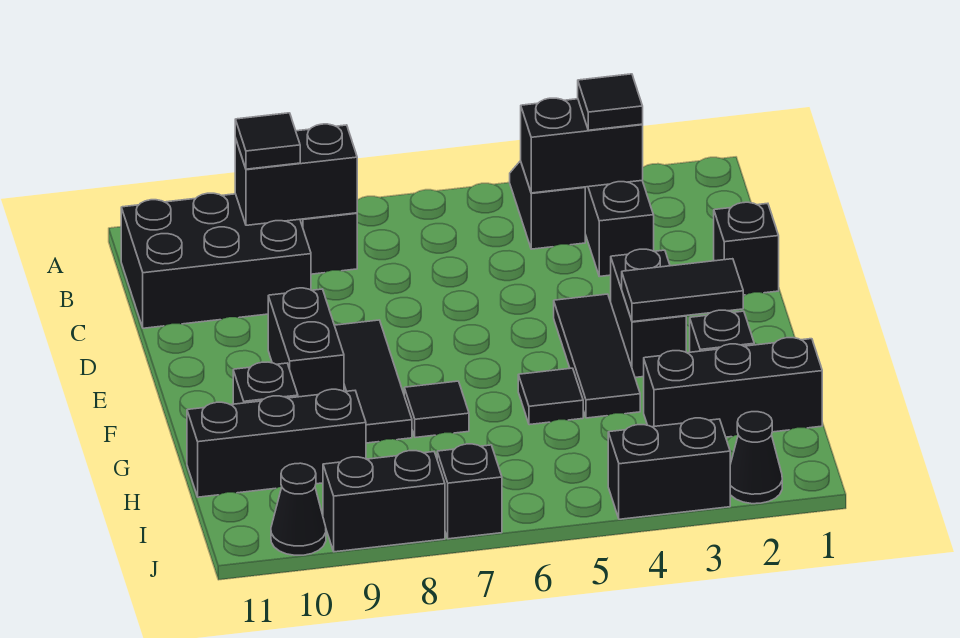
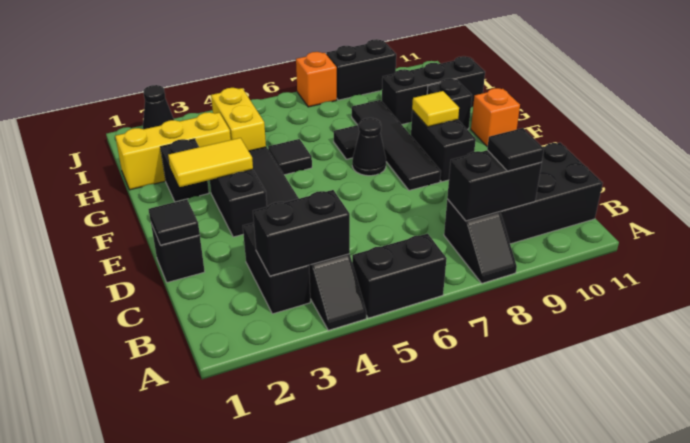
black 1x1 tile [578,74,643,130] -> black 1x1 tile moved to [149,199,200,245]
black 1x3 tile [334,320,412,443] -> black 1x4 tile [352,100,441,190]
black 1x2 tile [622,259,743,322] -> yellow 1x2 tile [168,138,253,187]
none -> yellow 1x1 tile [412,91,459,127]
none -> orange 1x1 brick [471,88,520,146]
black 1x3 brick [644,338,822,437] -> yellow 1x3 brick [115,112,231,190]
none -> yellow 1x2 brick [211,88,266,151]
black 1x2 brick [608,418,730,519] -> black 1x2 brick moved to [352,234,447,318]
black 1x1 brick [437,444,502,539] -> orange 1x1 brick [296,52,337,107]
black 1x1 cone [271,463,326,555] -> black 1x1 cone moved to [352,118,386,176]

